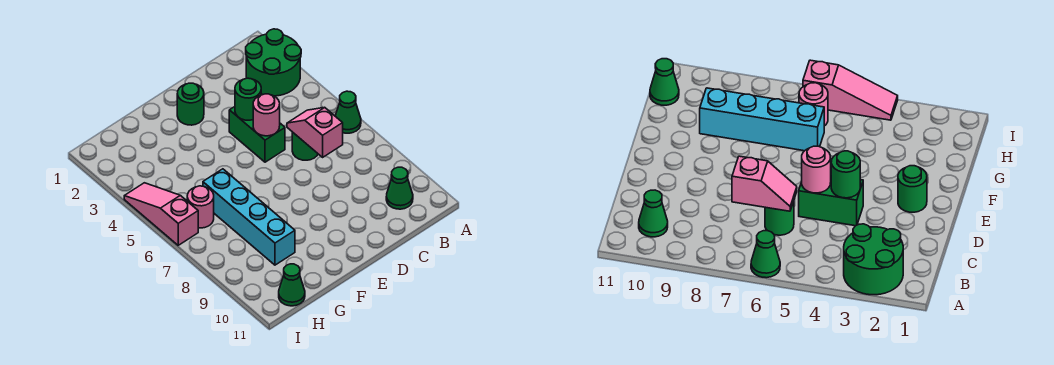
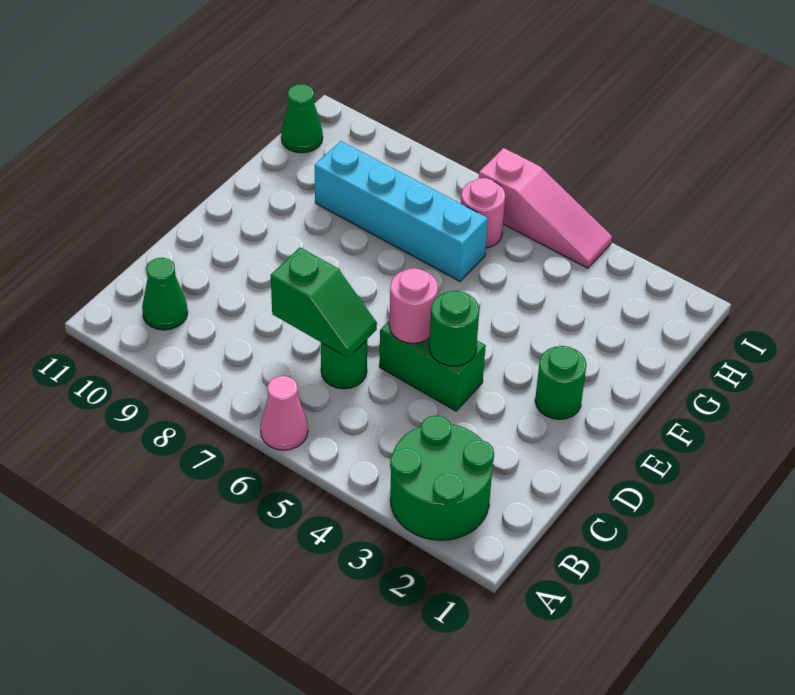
green 1x1 cone [335,91,361,133] -> pink 1x1 cone [260,376,308,450]
pink 1x2 slope [287,107,343,157] -> green 1x2 slope [271,248,377,358]

